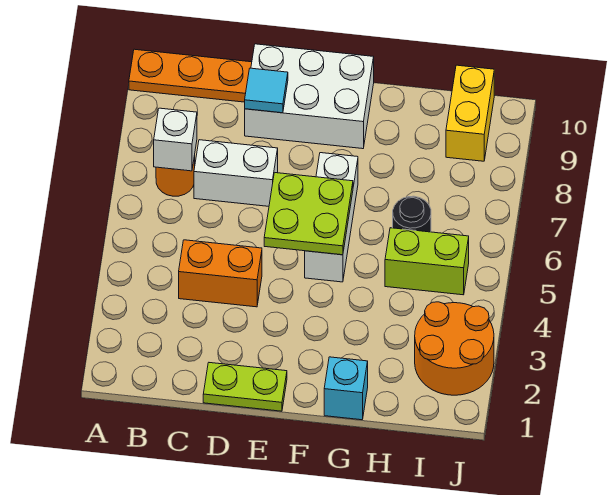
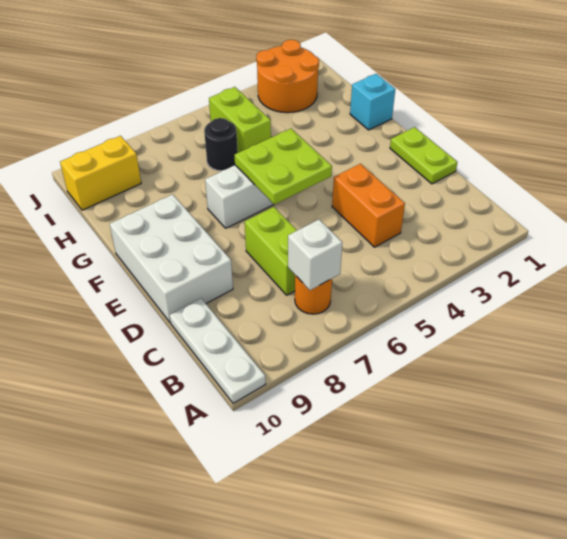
orange 1x3 plate [129,49,252,102] -> white 1x3 plate [170,298,266,403]
white 1x2 brick [194,140,278,206] -> lime 1x2 brick [245,207,297,295]
cyan 1x1 tile [245,68,288,113] -> none

